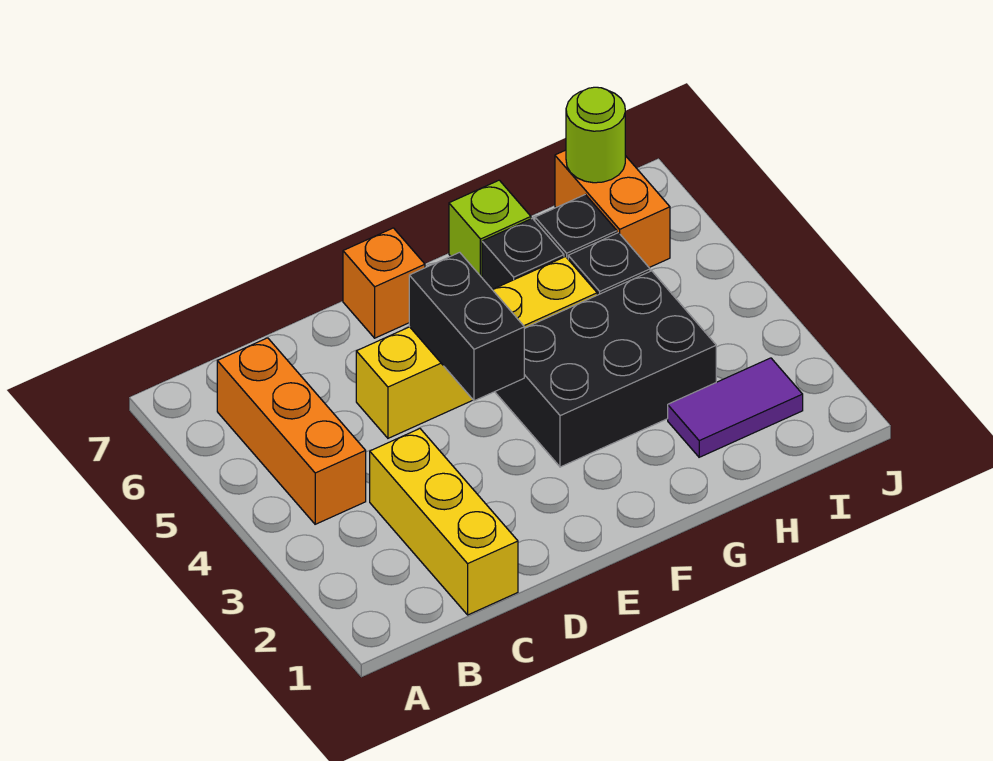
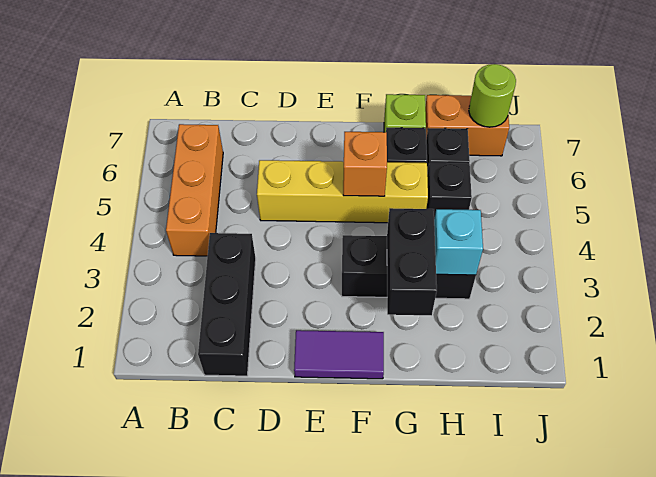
yellow 1x3 brick [370,429,518,615] -> black 1x3 brick [198,233,256,376]
black 1x2 brick [409,252,524,401] -> black 1x2 brick moved to [387,208,437,315]
orange 1x1 brick [343,228,425,338] -> orange 1x1 brick moved to [343,132,387,196]
black 2x3 brick [495,271,716,467] -> black 1x3 brick [342,235,476,299]
purple 1x2 tile [668,358,803,457] -> purple 1x2 tile moved to [294,330,384,379]
none -> cyan 1x1 brick [434,209,483,275]
orange 1x2 brick [555,150,670,267] -> orange 1x2 brick turned to [425,95,509,156]

